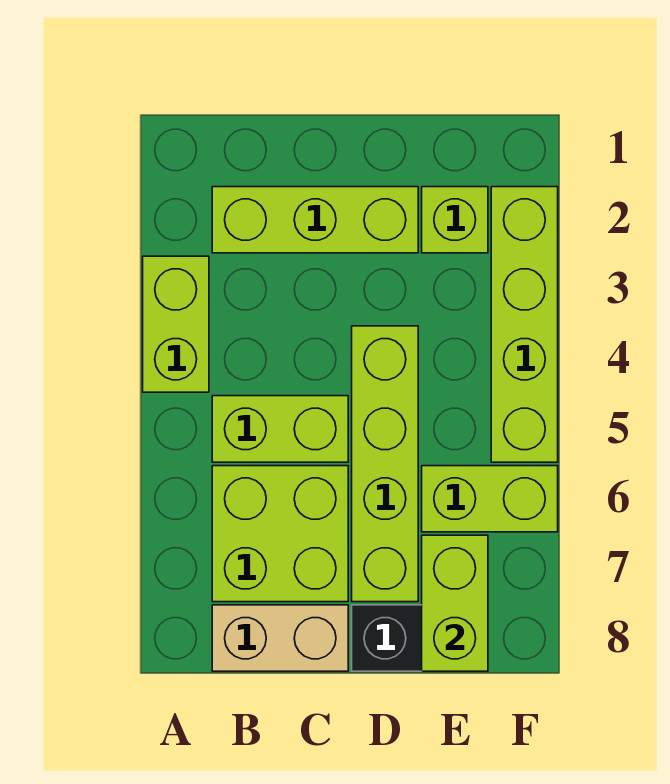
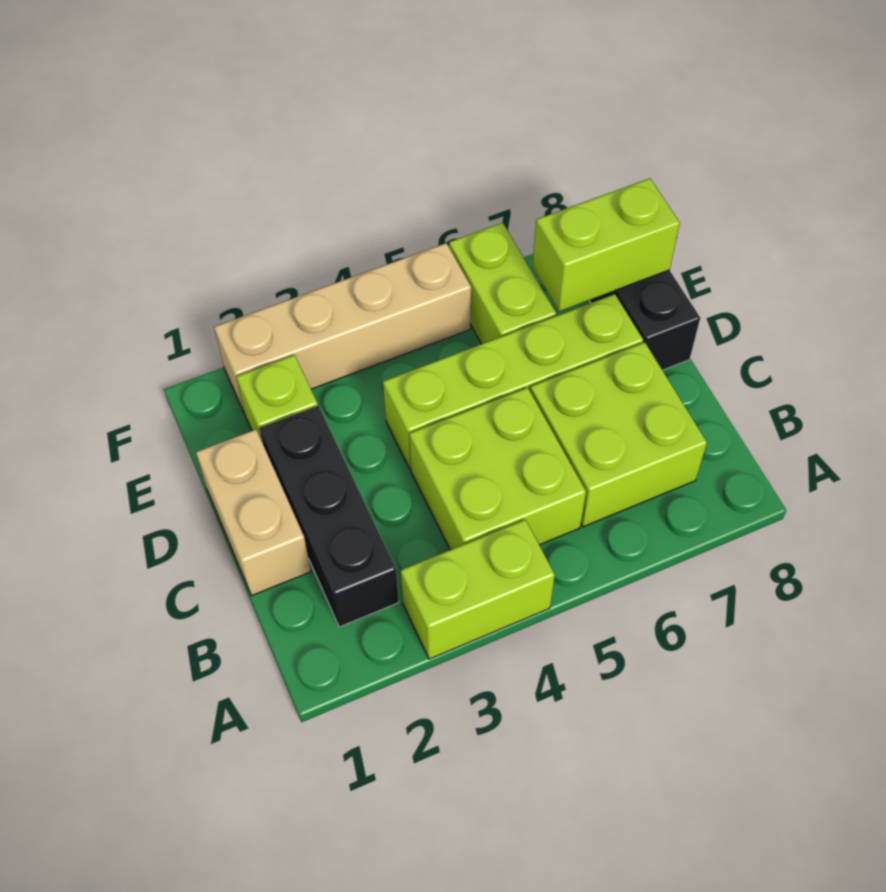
lime 1x3 brick [212,187,418,253] -> black 1x3 brick [259,406,399,627]
lime 1x2 brick [212,396,348,462] -> lime 2x2 brick [409,388,586,550]
tan 1x2 brick [212,605,348,671] -> tan 1x2 brick moved to [196,429,311,596]
lime 1x4 brick [491,187,558,462] -> tan 1x4 brick [214,243,471,414]

